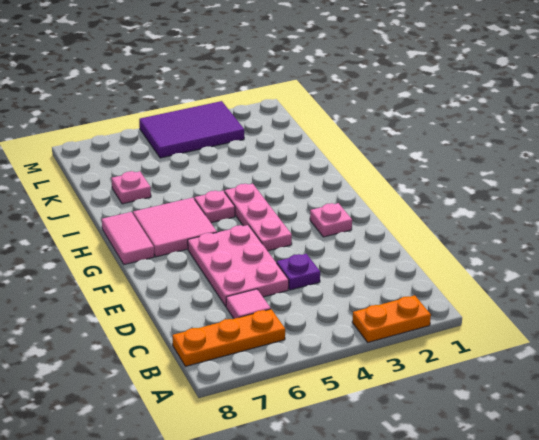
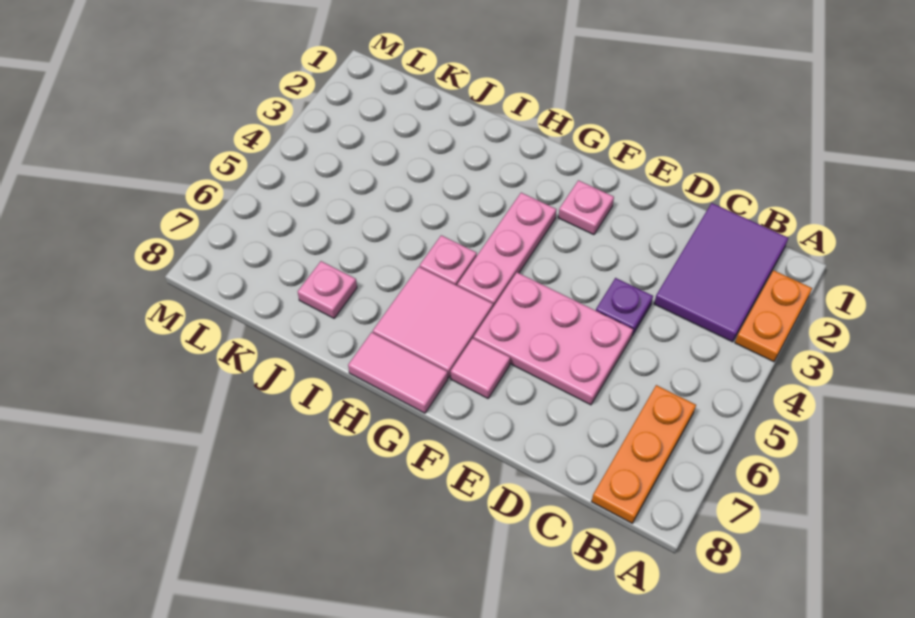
pink 1x1 tile [226,289,271,319] -> pink 1x1 tile moved to [451,338,510,398]
pink 1x3 plate [225,184,292,251] -> pink 1x3 plate turned to [457,193,556,307]
purple 2x3 tile [139,101,244,158] -> purple 2x3 tile moved to [654,203,788,342]

